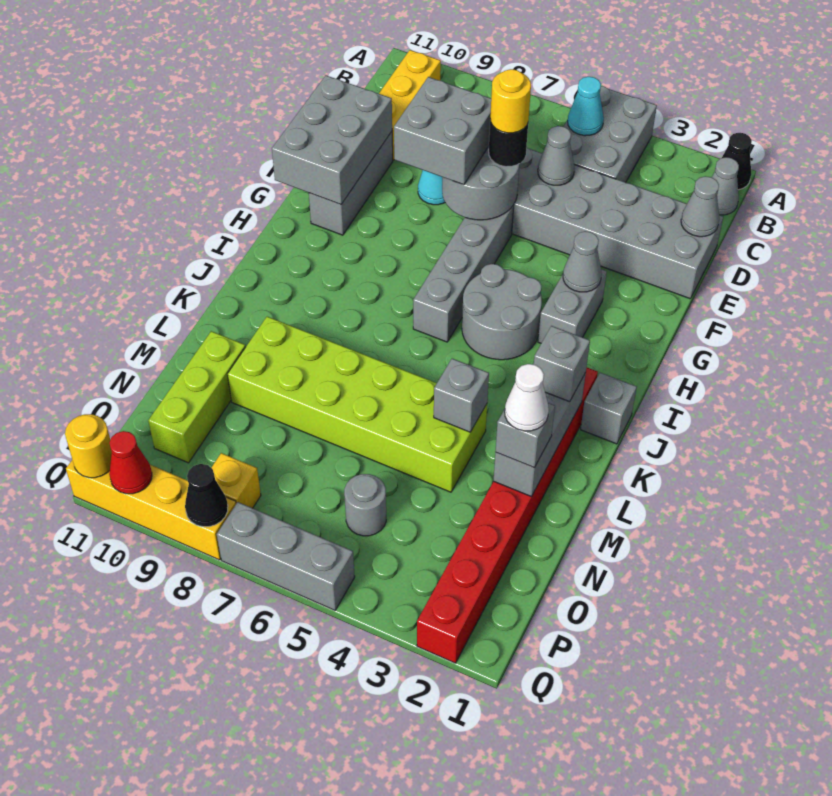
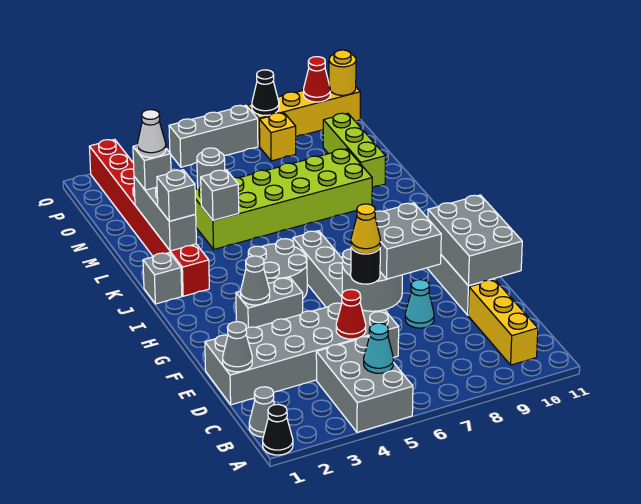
grey 1x1 cone [538,126,575,185] -> red 1x1 cone [336,289,366,339]
yellow 1x1 round brick [490,69,531,133] -> yellow 1x1 cone [351,204,380,254]
grey 1x2 brick [538,269,607,343] -> grey 1x2 brick turned to [236,278,303,329]

